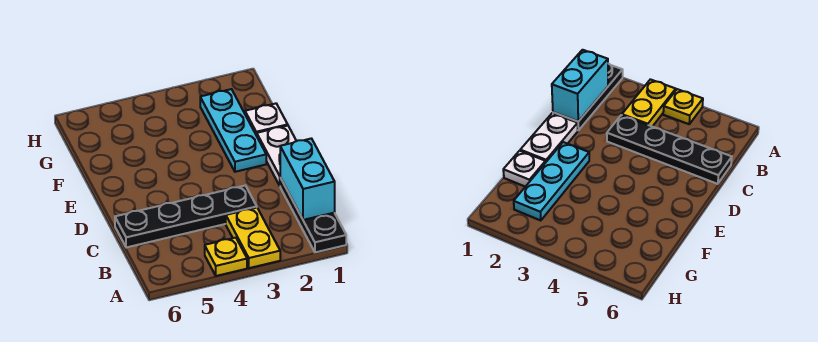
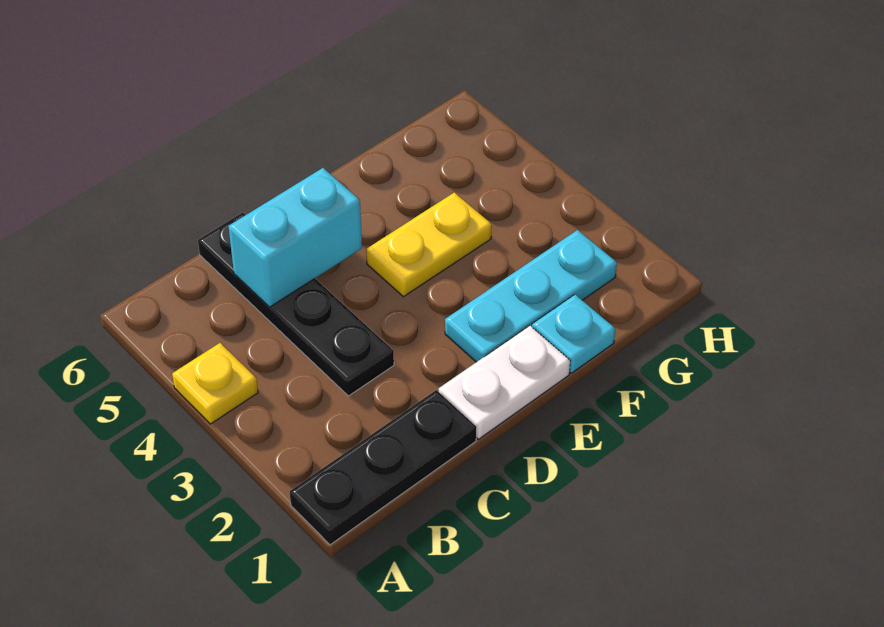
yellow 1x2 plate [226,208,280,268] -> yellow 1x2 plate moved to [366,192,492,297]
cyan 1x2 brick [280,139,335,220] -> cyan 1x2 brick moved to [228,168,362,307]
white 1x1 plate [245,104,288,136] -> cyan 1x1 plate [532,295,615,373]

